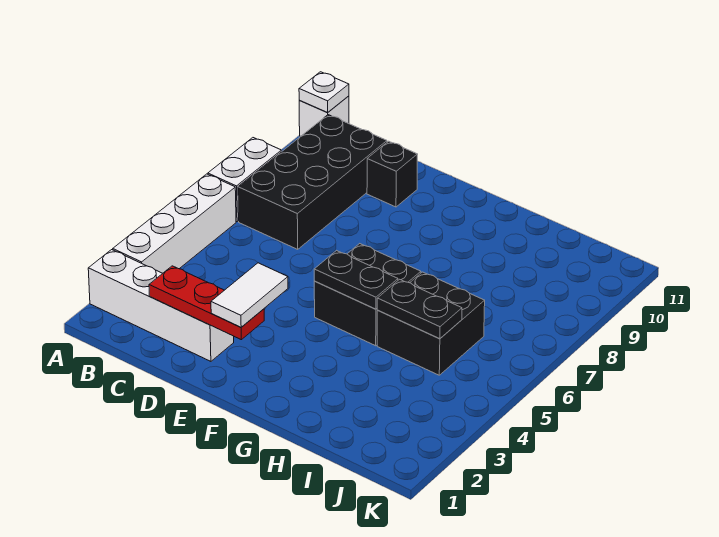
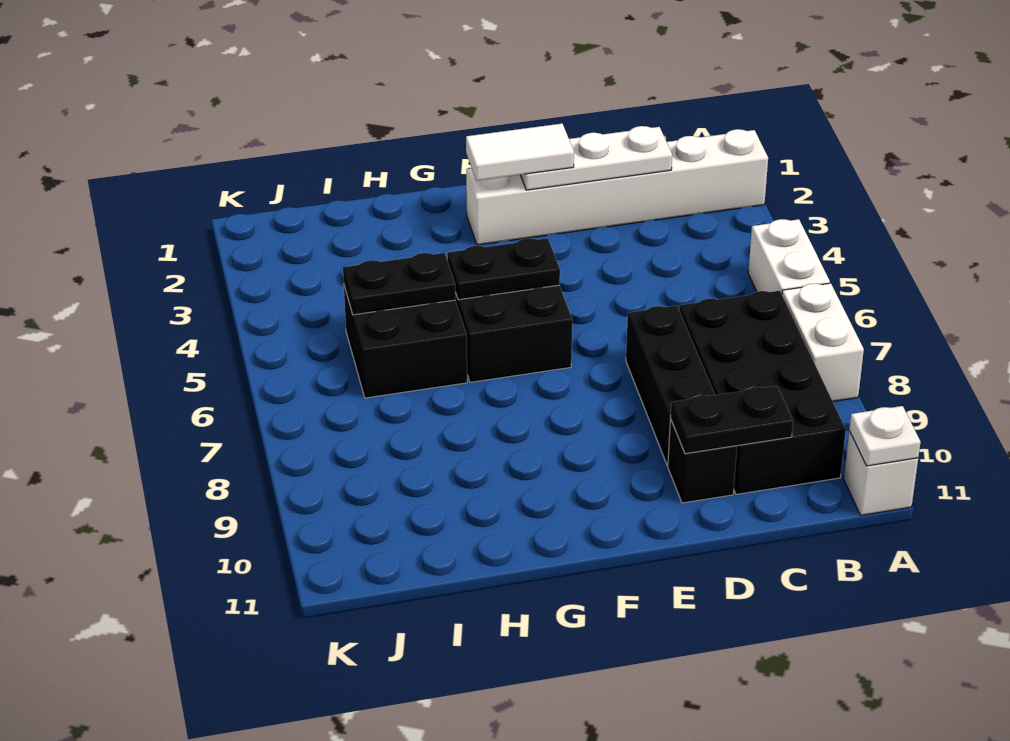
white 1x4 brick [88,250,234,361] -> white 1x6 brick [466,129,768,245]
white 1x4 brick [113,174,236,273] -> white 1x2 brick [748,219,830,294]
red 1x3 plate [149,266,264,340] -> white 1x3 plate [521,126,672,190]
none -> black 1x2 plate [671,386,793,454]
none -> black 1x3 brick [626,306,715,465]
white 1x2 tile [211,263,288,327] -> white 1x2 tile turned to [466,124,574,181]

